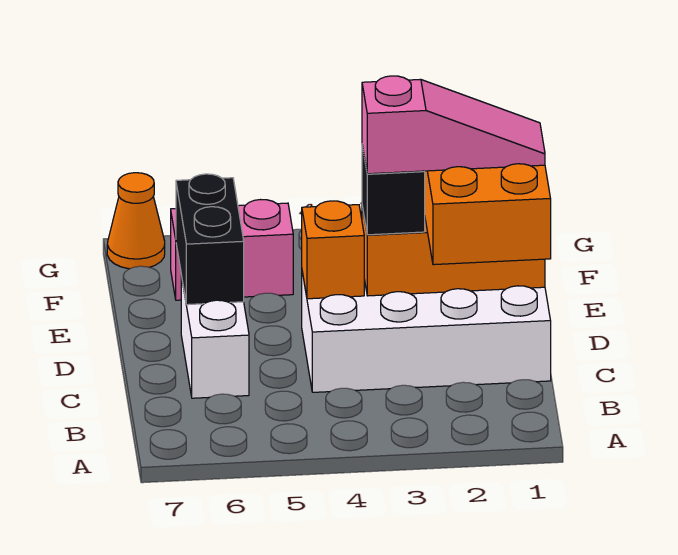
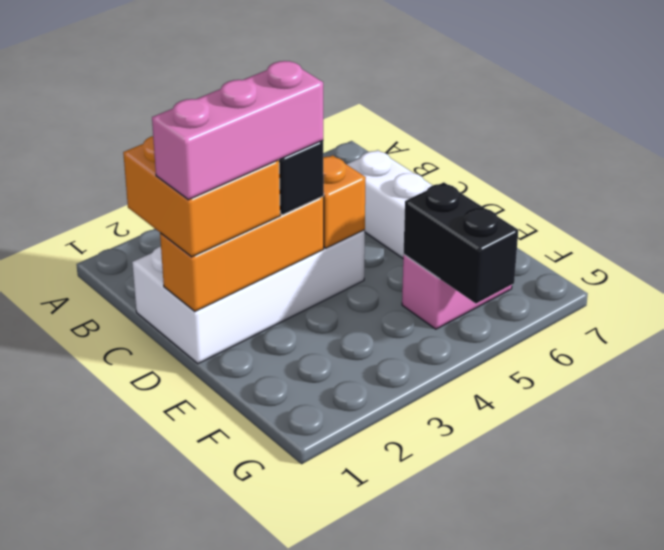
pink 1x3 slope [362,76,545,174] -> pink 1x3 brick [152,61,323,200]
black 1x2 brick [176,174,244,305] -> black 1x2 brick moved to [404,182,518,303]
orange 1x1 cone [107,173,165,269] -> none

